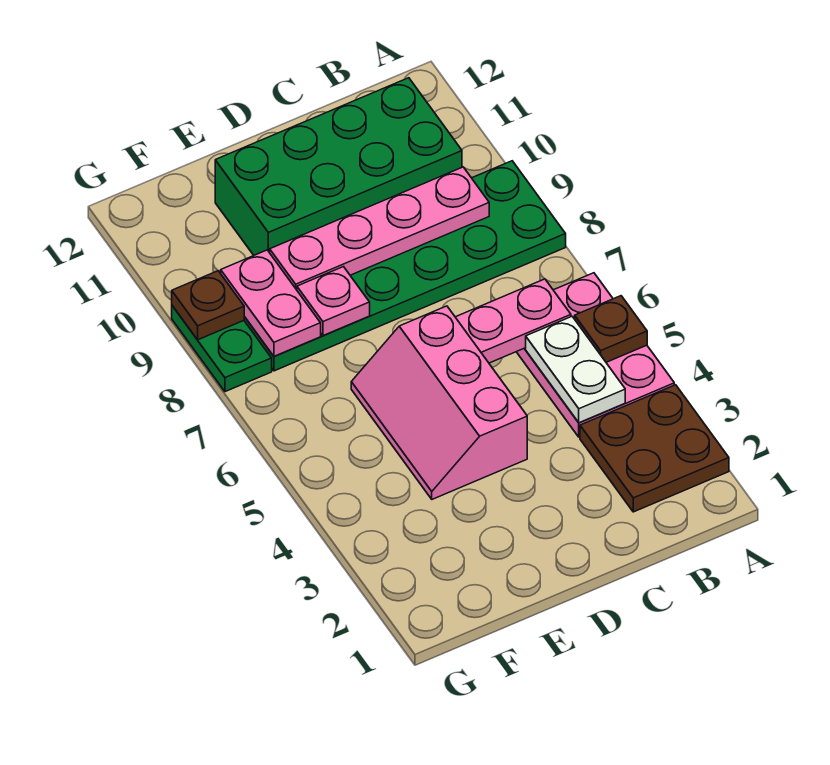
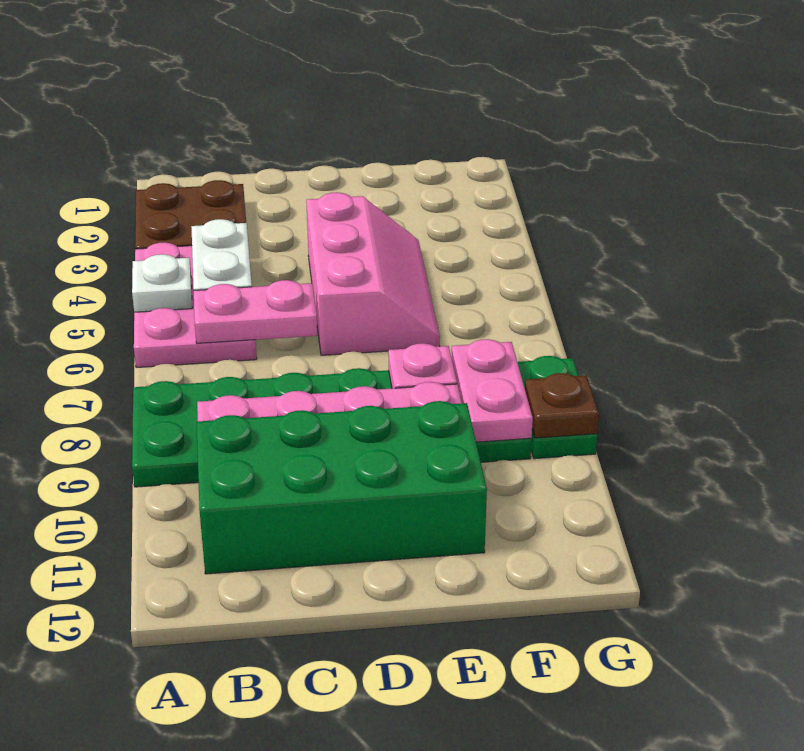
brown 1x1 plate [575,296,647,362] -> white 1x1 plate [132,254,192,312]

